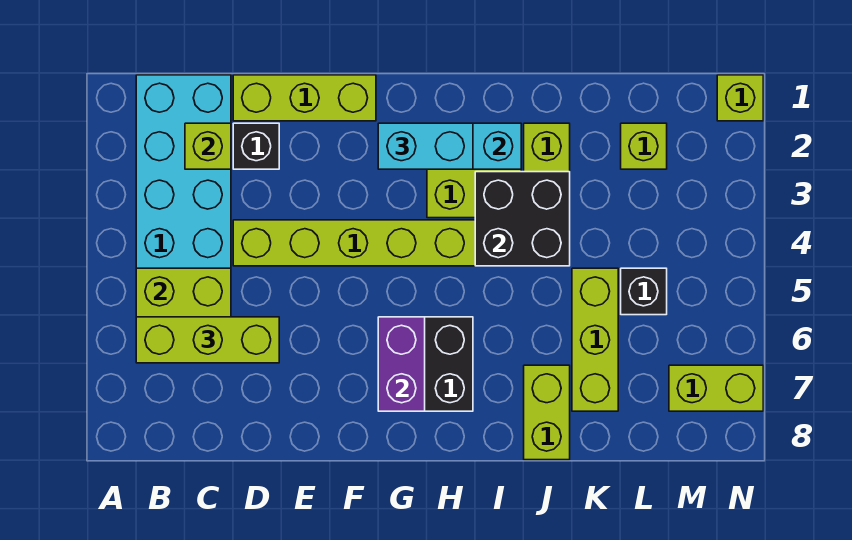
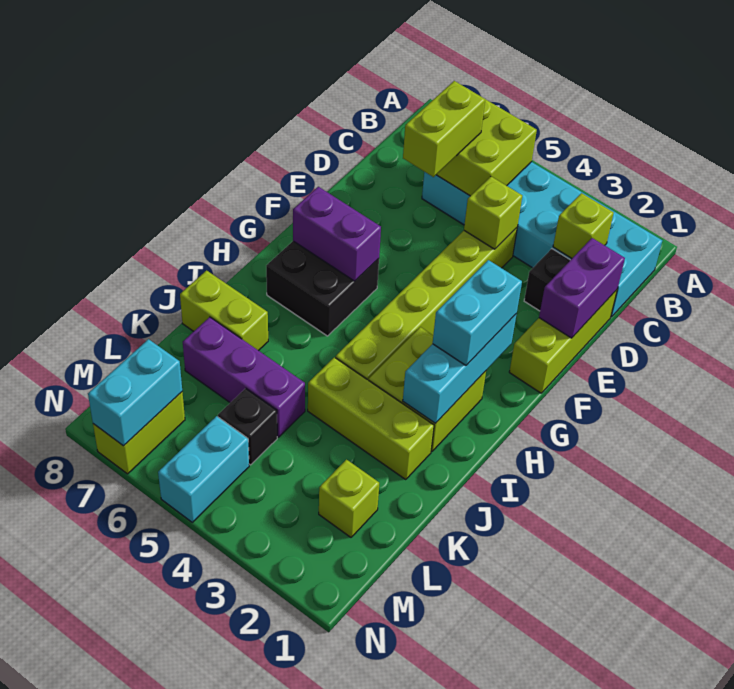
lime 1x3 brick [136,317,279,363] -> lime 1x2 brick [403,81,485,177]
none -> purple 1x2 brick [539,238,625,338]
black 2x2 brick [475,172,570,266] -> none
lime 1x3 brick [572,268,618,411] -> purple 1x3 brick [183,317,305,437]
none -> cyan 1x2 brick [158,416,249,522]
none -> cyan 1x2 brick [88,339,182,446]
lime 1x1 brick [717,75,763,121] -> lime 1x1 brick moved to [464,177,522,249]

